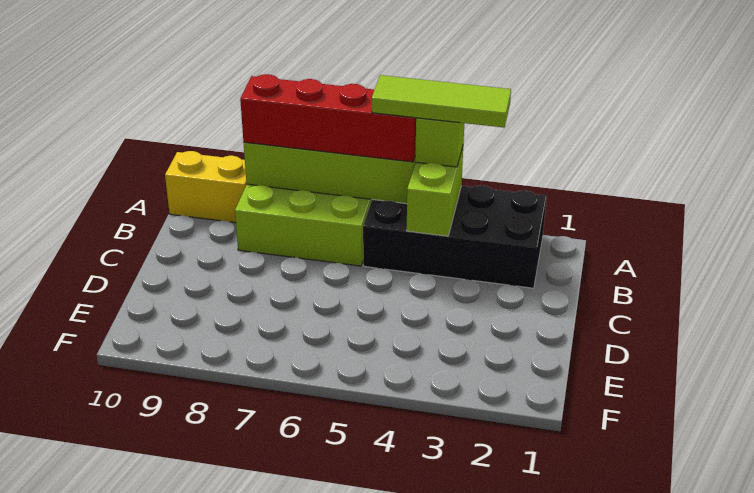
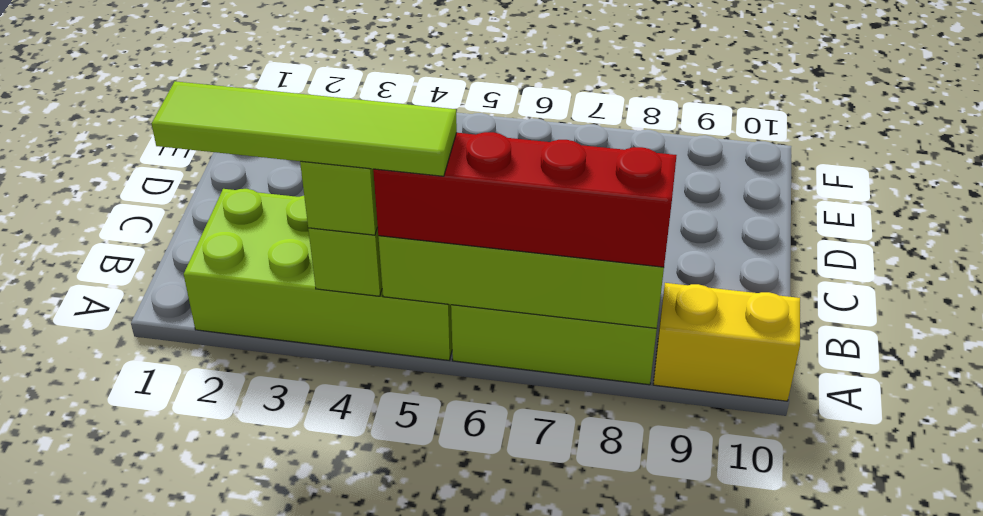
black 2x4 brick [363,185,547,288] -> lime 2x4 brick [184,189,452,360]
lime 1x3 tile [372,75,511,128] -> lime 1x4 tile [151,81,457,176]

